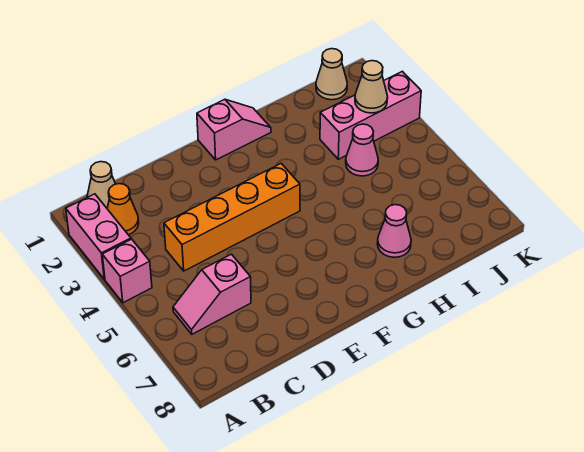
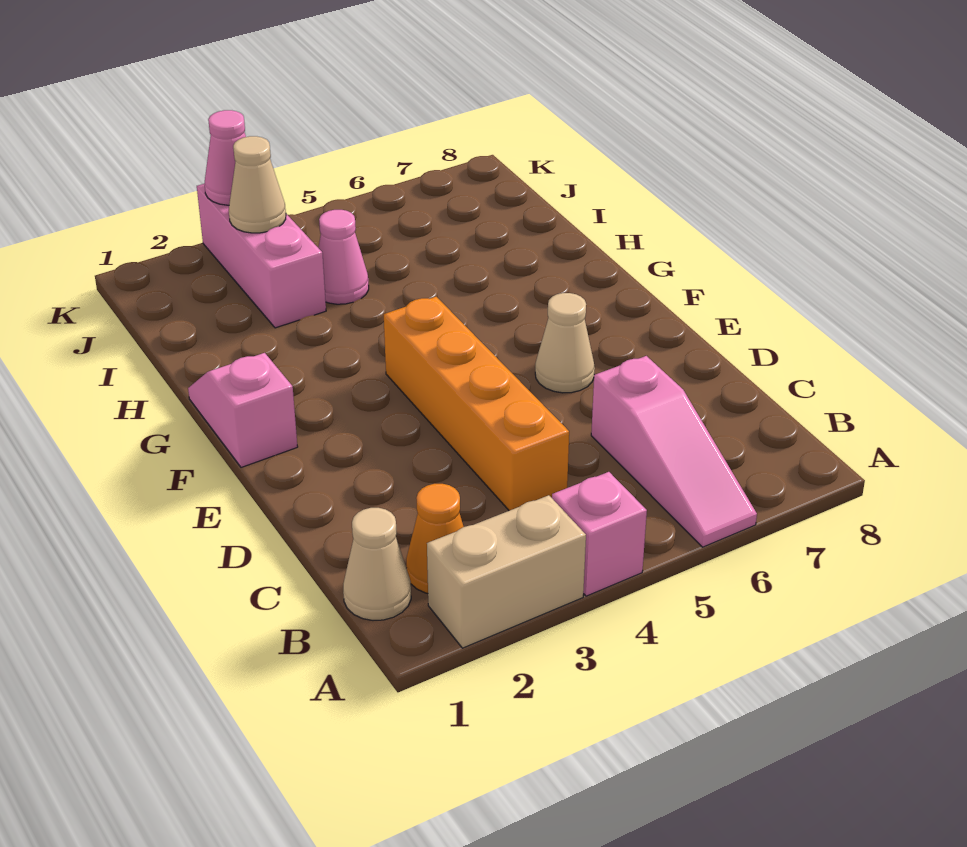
pink 1x2 brick [66,194,131,279] -> tan 1x2 brick [427,495,586,648]
pink 1x2 slope [173,254,251,334] -> pink 1x3 slope [591,356,757,547]
pink 1x1 cone [377,205,411,257] -> pink 1x1 cone moved to [204,110,246,205]
tan 1x1 cone [316,49,347,100] -> tan 1x1 cone moved to [535,293,595,393]

